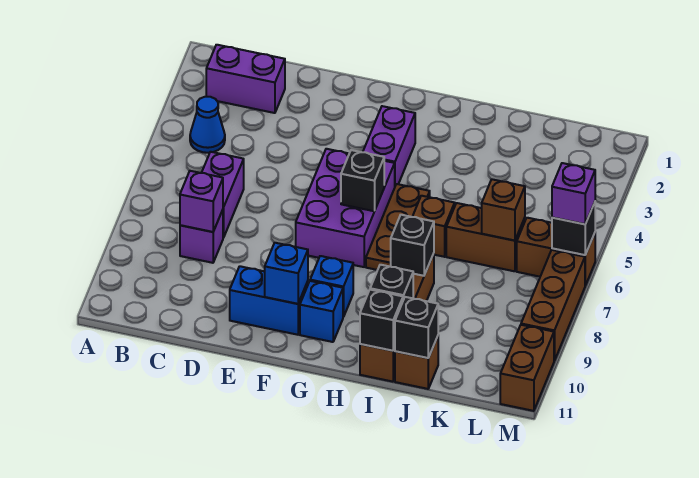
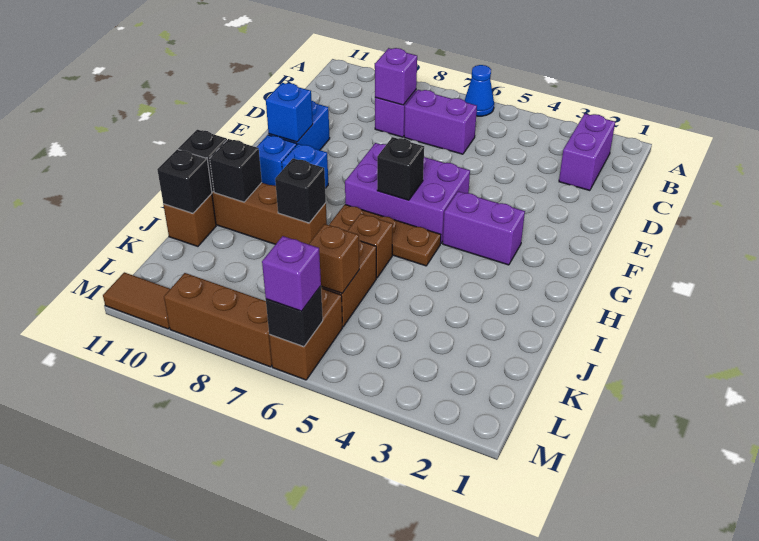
blue 1x1 cone [190,97,225,153] -> blue 1x1 cone moved to [464,65,494,116]
brown 1x2 brick [500,325,554,411] -> brown 1x2 tile [103,272,170,329]

